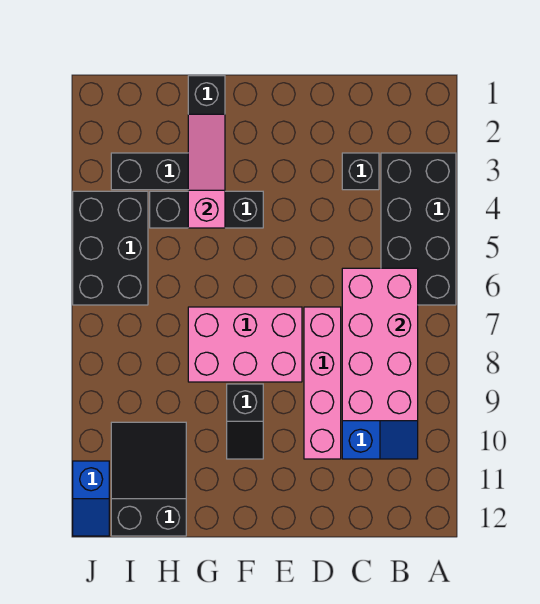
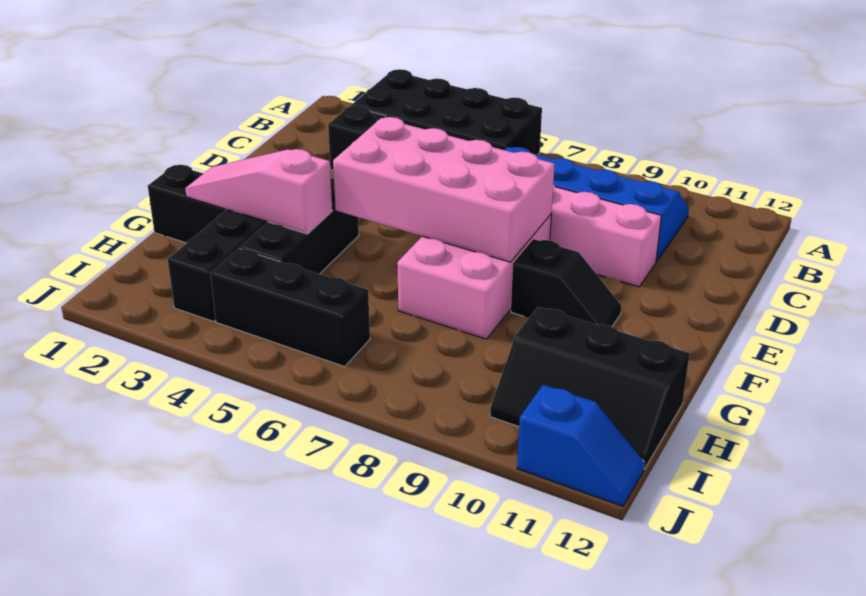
pink 2x4 brick [342,268,418,421] -> pink 2x4 brick moved to [333,117,554,262]
black 2x3 slope [111,422,186,536] -> black 2x3 slope turned to [490,307,690,469]
black 2x3 brick [73,191,148,305] -> black 1x3 brick [210,248,370,367]

